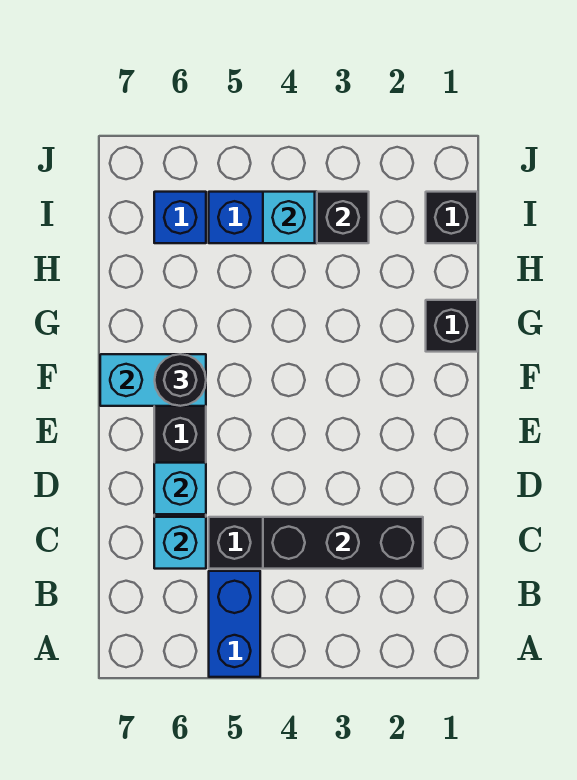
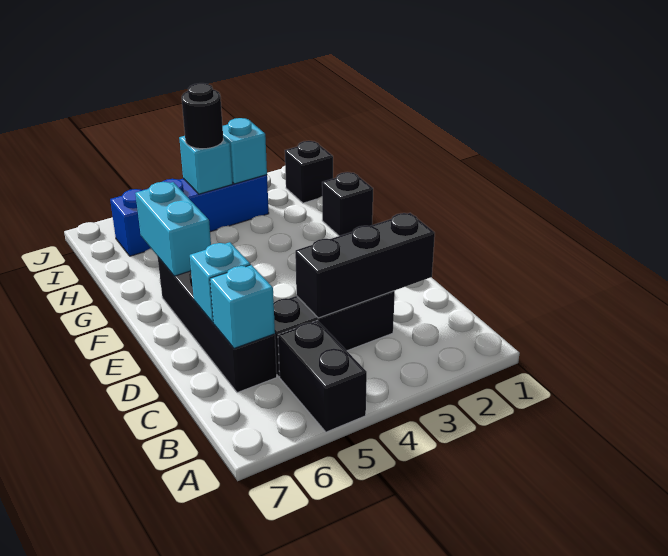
blue 1x2 brick [209,571,260,677] -> black 1x2 brick [278,321,367,432]
cyan 1x2 brick [100,354,206,406] -> cyan 1x2 brick turned to [135,182,211,276]
black 1x1 round brick [155,354,206,406] -> black 1x1 round brick moved to [182,83,223,149]
black 1x1 brick [317,192,369,243] -> cyan 1x1 brick [223,118,267,184]

